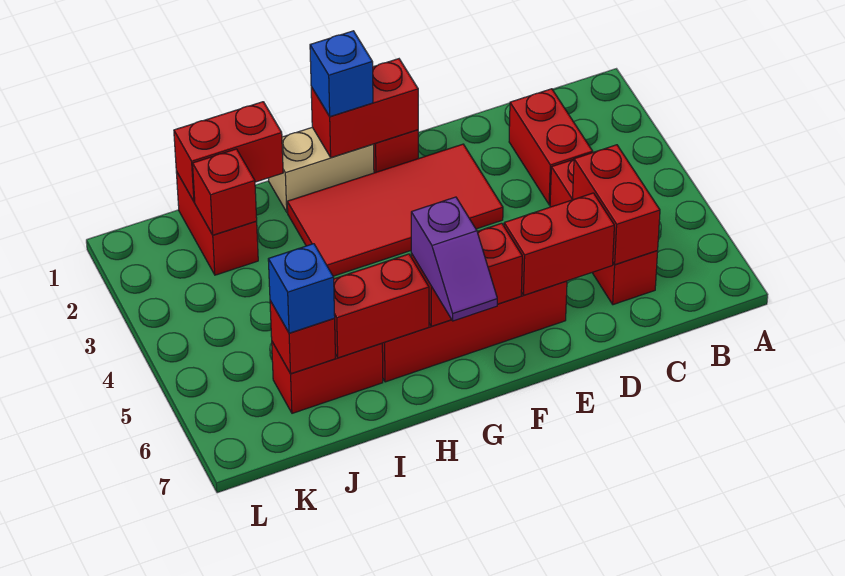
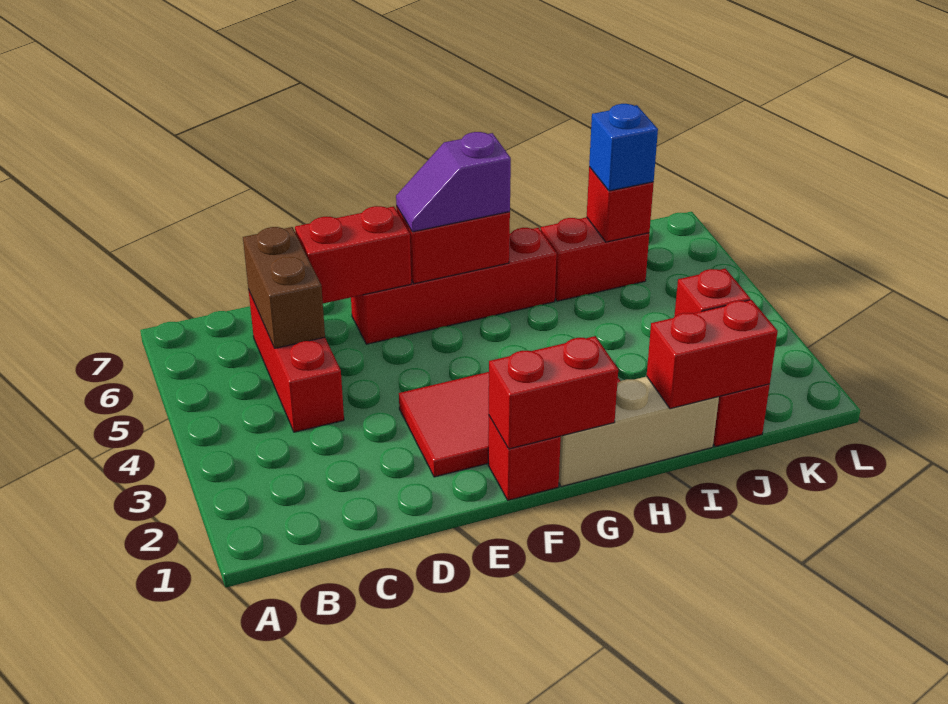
red 1x2 brick [509,89,593,205] -> none
red 1x2 brick [573,145,660,265] -> brown 1x2 brick [243,227,325,348]
tan 1x2 brick [269,127,374,212] -> tan 1x3 brick [559,376,719,487]
blue 1x1 brick [310,31,373,117] -> none
purple 1x2 slope [411,197,498,321] -> purple 1x2 slope turned to [396,132,511,232]
red 1x2 brick [334,254,429,358] -> none

